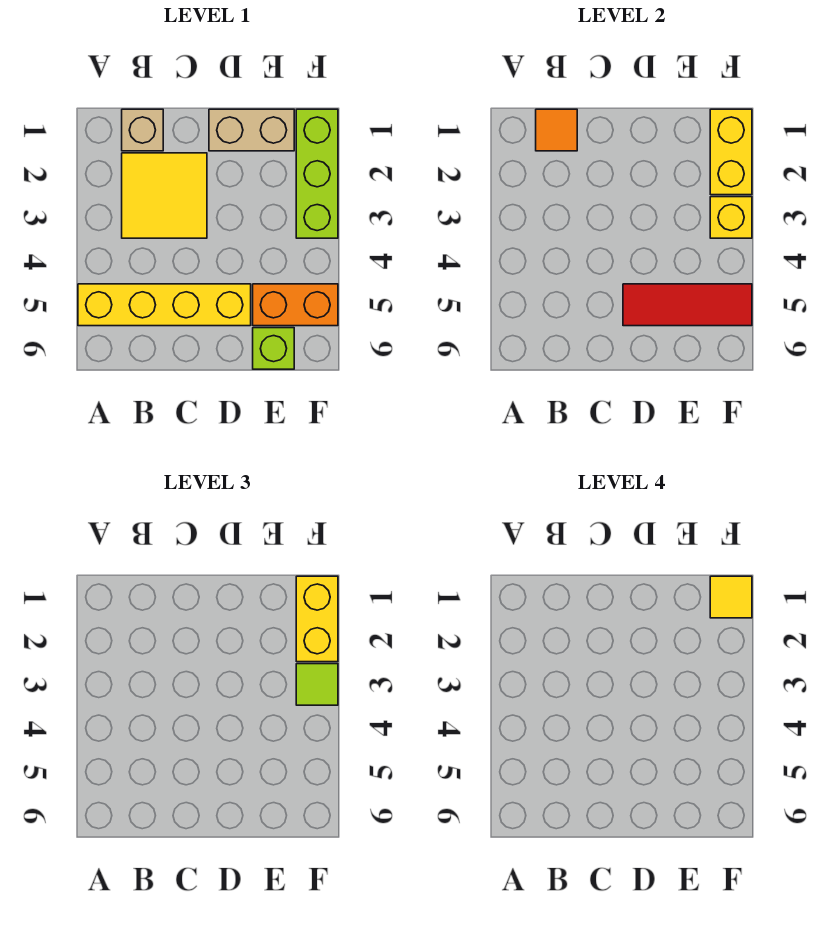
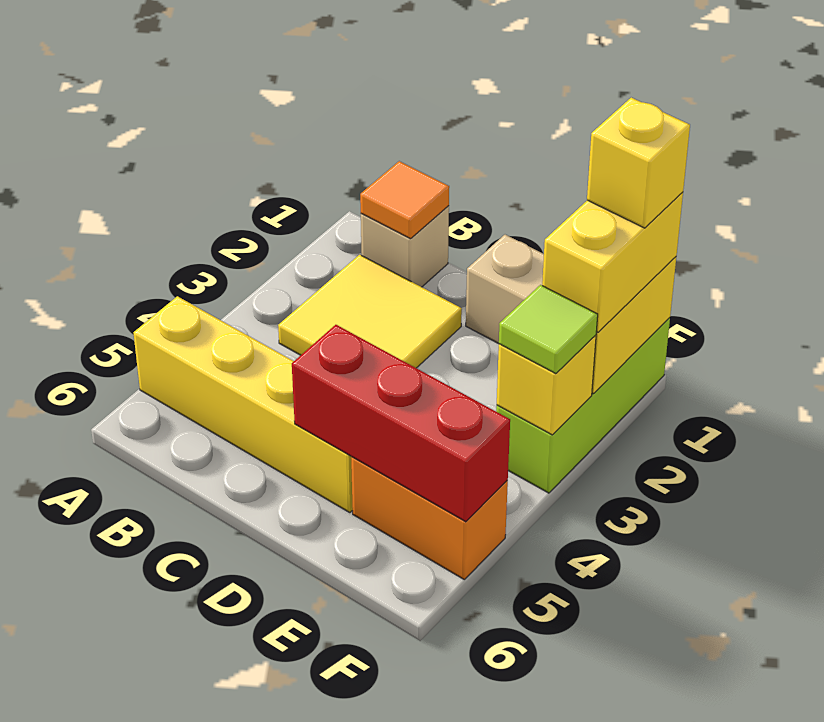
red 1x3 tile [623,284,752,326] -> red 1x3 brick [292,325,510,522]
lime 1x1 brick [253,328,294,369] -> none
yellow 1x1 tile [710,576,752,618] -> yellow 1x1 brick [587,98,690,228]

